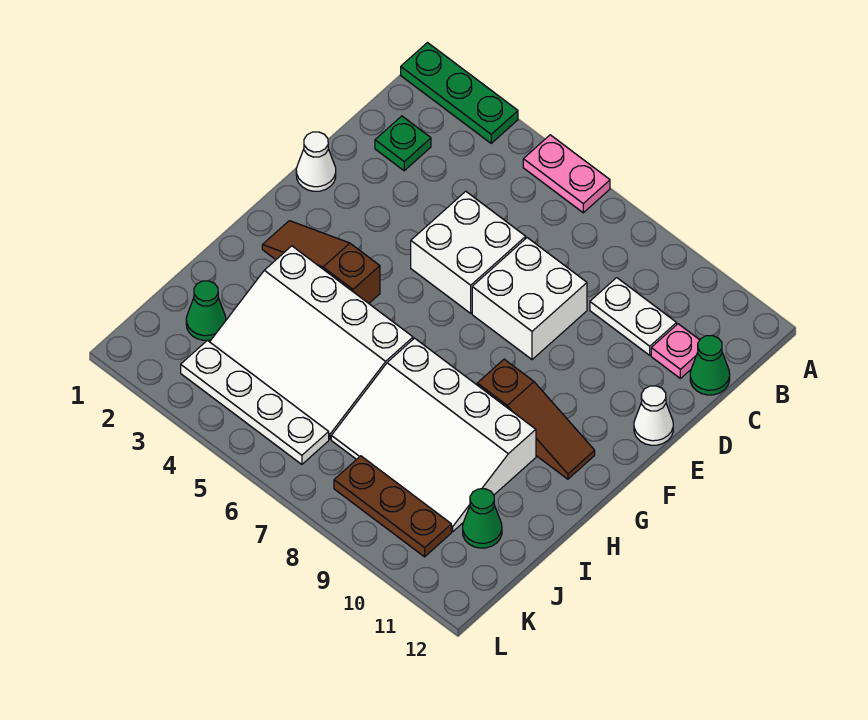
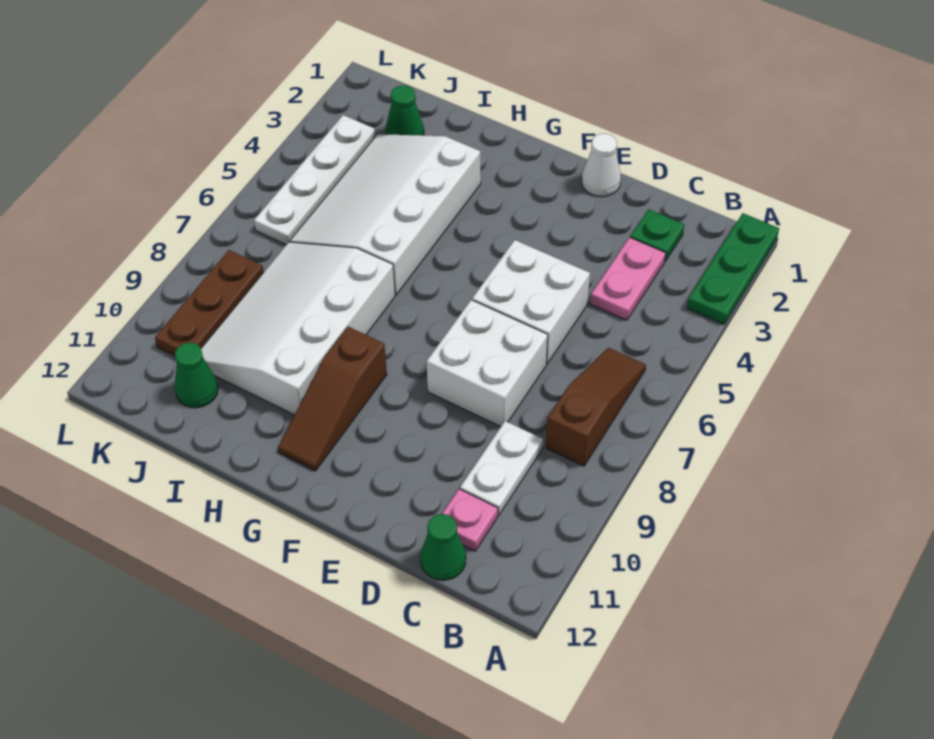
pink 1x2 plate [523,135,610,213] -> pink 1x2 plate moved to [590,237,666,320]
white 1x1 cone [634,386,673,445] -> none
brown 1x3 slope [262,221,380,303] -> brown 1x3 slope moved to [546,348,646,466]

